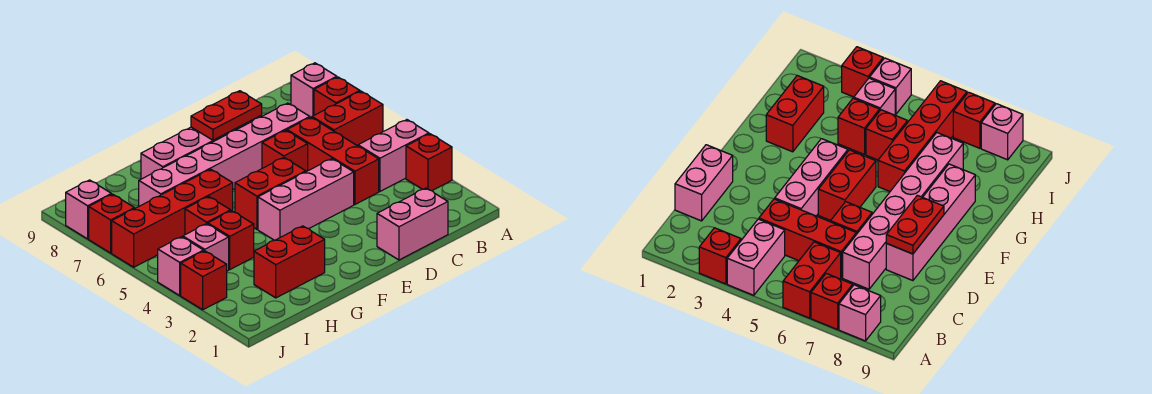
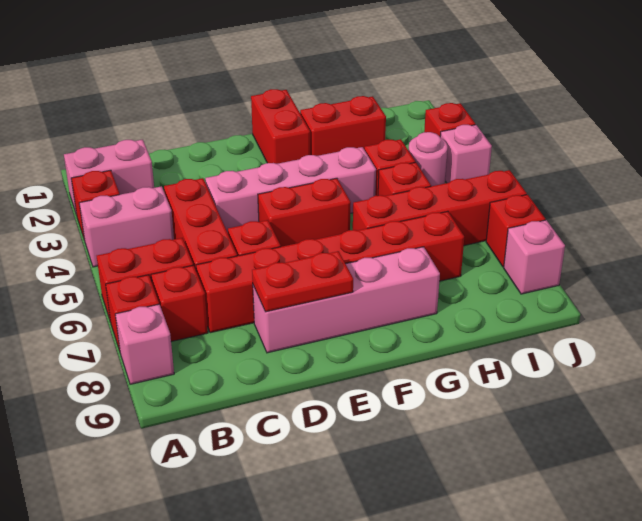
none -> red 1x1 brick [151,265,208,341]
pink 1x2 brick [377,188,448,260] -> pink 1x2 brick moved to [64,140,154,212]
pink 1x6 brick [139,103,310,206] -> red 1x6 brick [196,211,464,333]
pink 1x3 brick [258,159,354,240] -> pink 1x4 brick [205,147,376,233]
none -> red 1x2 brick [251,89,310,164]
pink 1x1 brick [183,224,229,271] -> pink 1x1 round brick [408,132,448,186]

